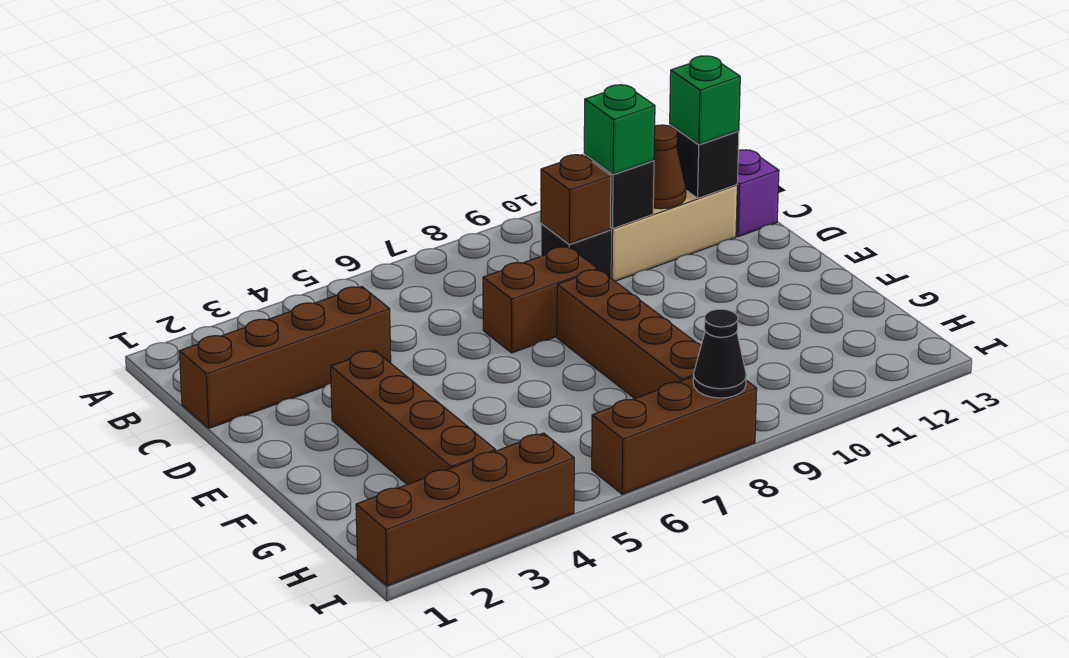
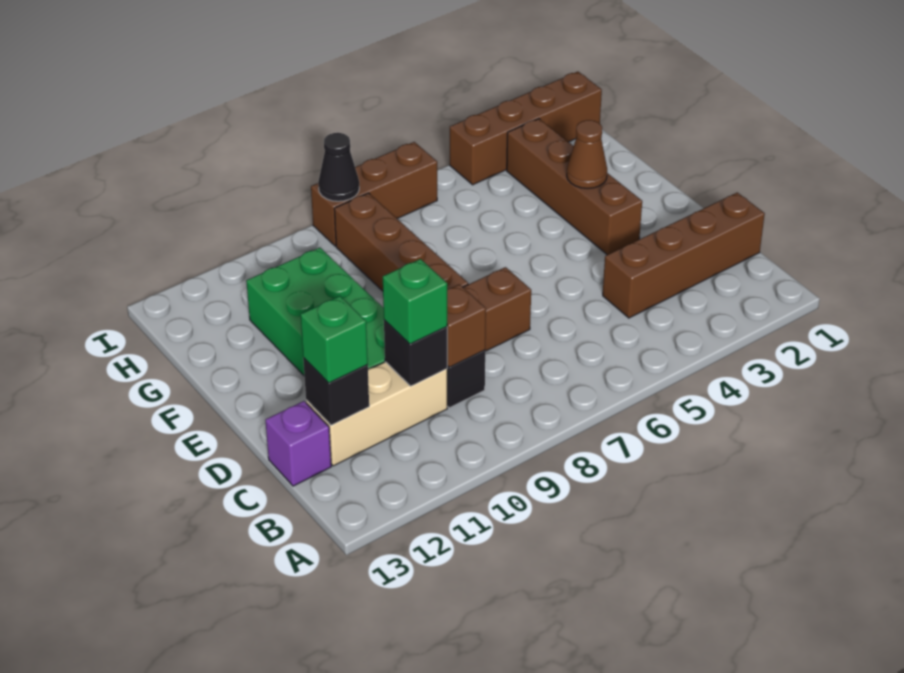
brown 1x1 cone [653,125,686,209] -> brown 1x1 cone moved to [567,120,607,188]
none -> green 2x4 brick [246,248,385,375]

